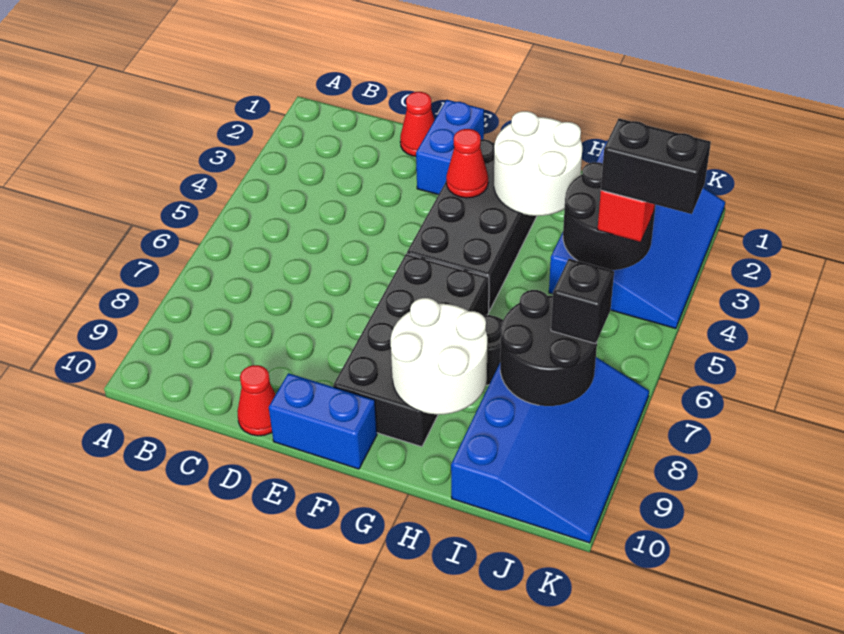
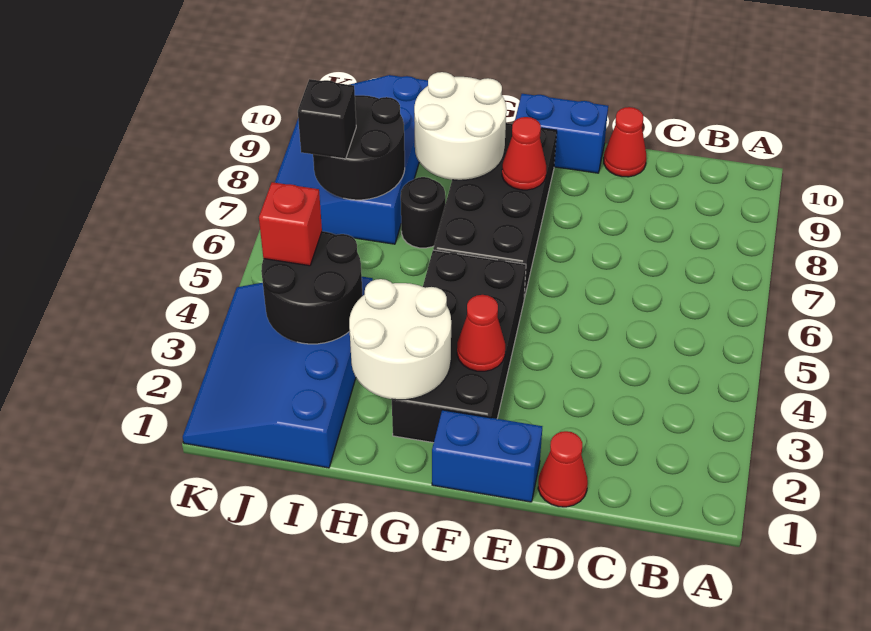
blue 1x2 brick [416,100,484,195] -> blue 1x2 brick turned to [432,410,542,502]
none -> red 1x1 cone [502,117,546,190]
black 1x2 brick [601,119,711,214] -> none

